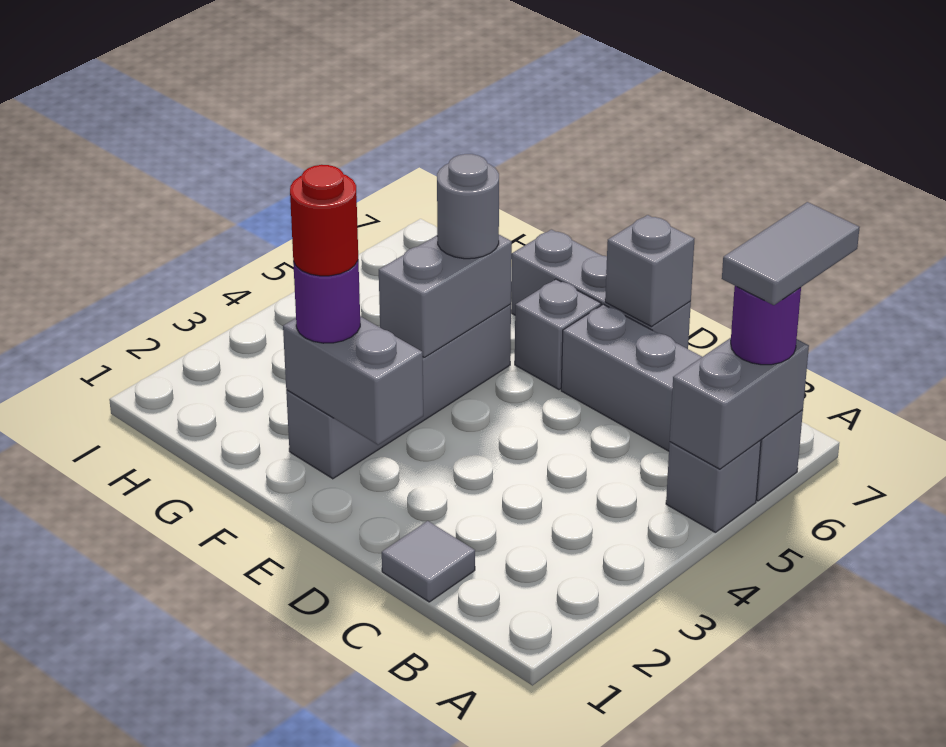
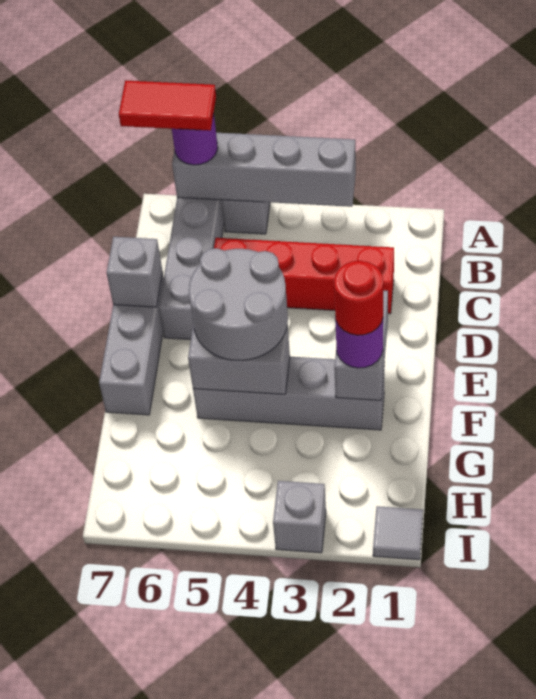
grey 1x2 brick [670,338,809,469] -> grey 1x4 brick [172,133,356,207]
grey 1x2 tile [722,202,860,305] -> red 1x2 tile [119,81,216,131]
grey 1x1 tile [382,521,475,602] -> grey 1x1 tile moved to [373,506,423,560]
none -> red 1x4 brick [214,238,394,314]
grey 1x1 brick [515,279,601,390] -> grey 1x1 brick moved to [273,481,326,553]
grey 1x1 round brick [437,154,499,259] -> grey 2x2 round brick [189,248,288,360]

